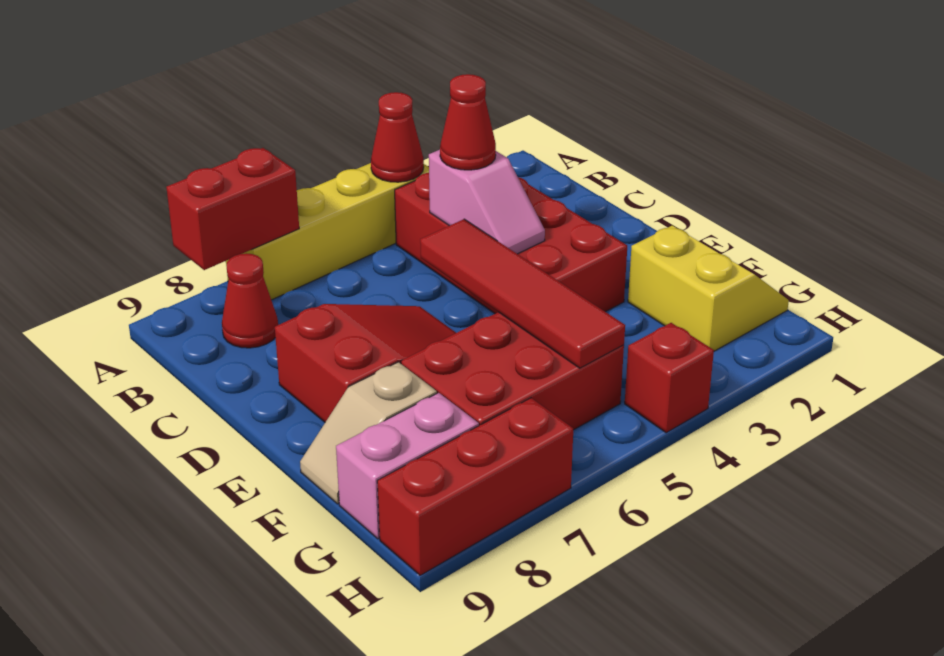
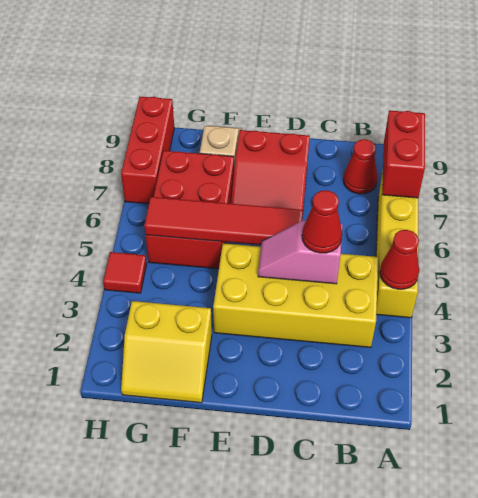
red 2x4 brick [395,173,627,314] -> yellow 2x4 brick [213,243,378,348]
pink 1x2 brick [336,393,479,539] -> none
red 1x1 brick [625,323,714,433] -> red 1x1 tile [103,252,147,293]

